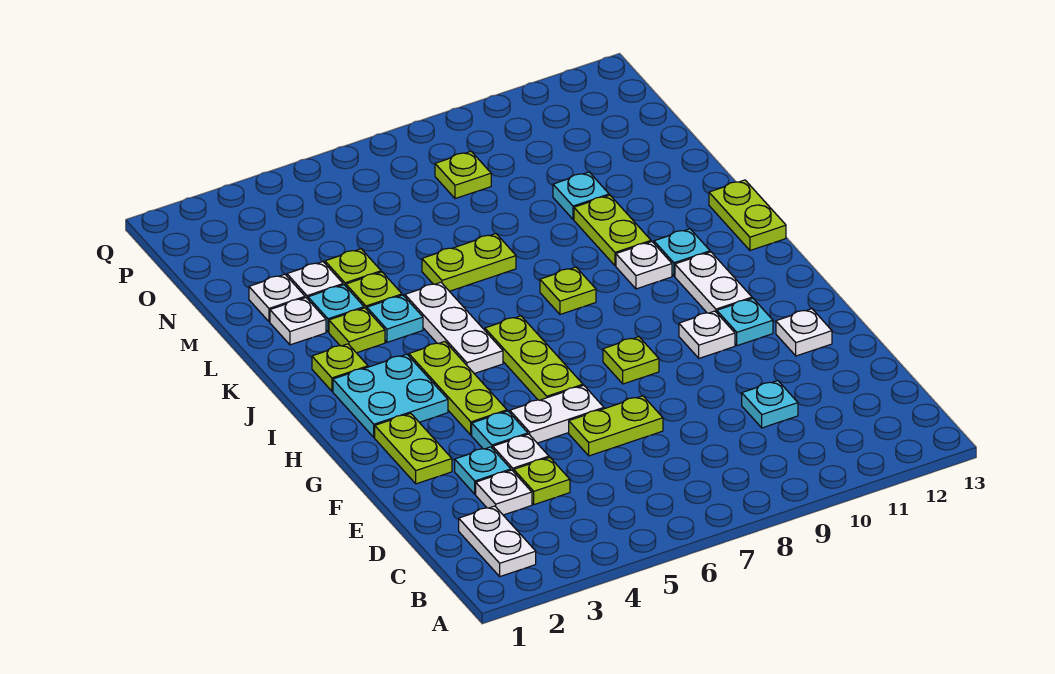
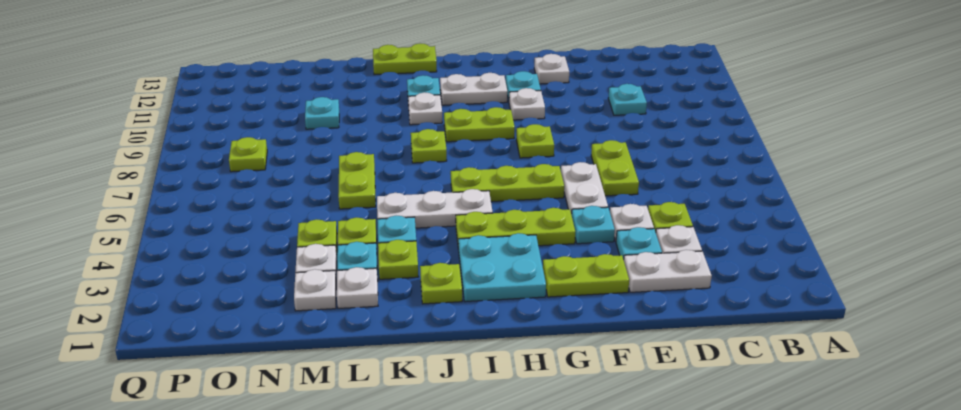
white 1x2 plate [459,506,536,576] -> white 1x2 plate moved to [624,250,712,292]
lime 1x2 plate [574,195,651,266] -> lime 1x2 plate moved to [444,107,515,142]

